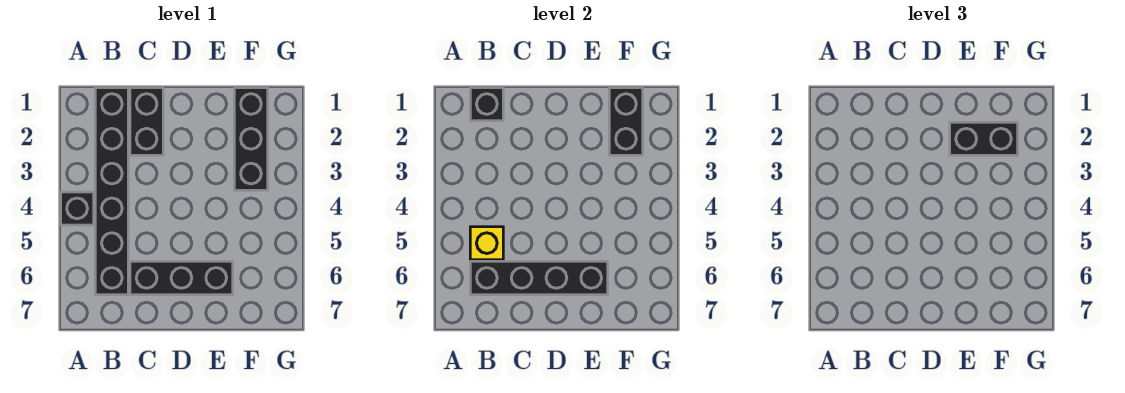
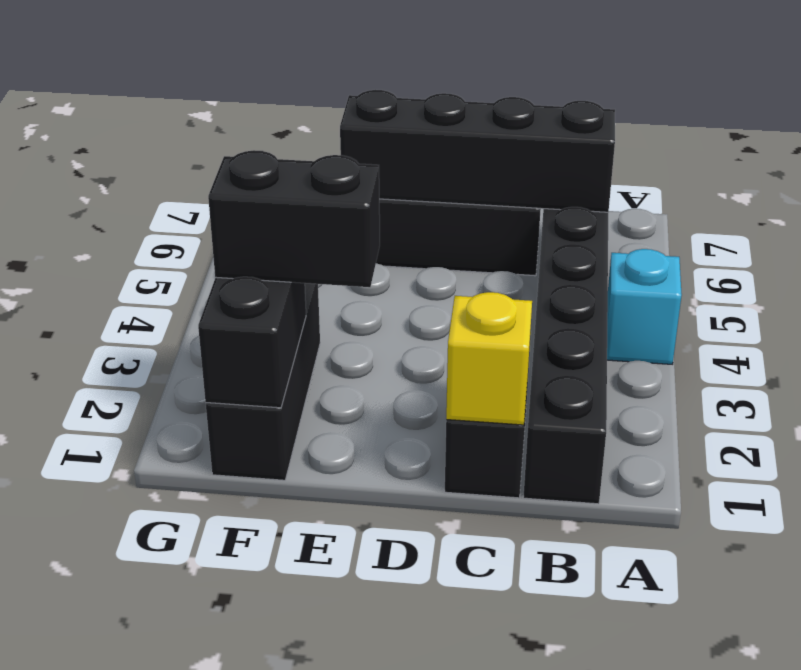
black 1x1 brick [61,192,94,225] -> cyan 1x1 brick [607,249,682,364]
black 1x1 brick [470,88,503,121] -> none
yellow 1x1 brick [470,227,503,260] -> yellow 1x1 brick moved to [446,292,532,425]

